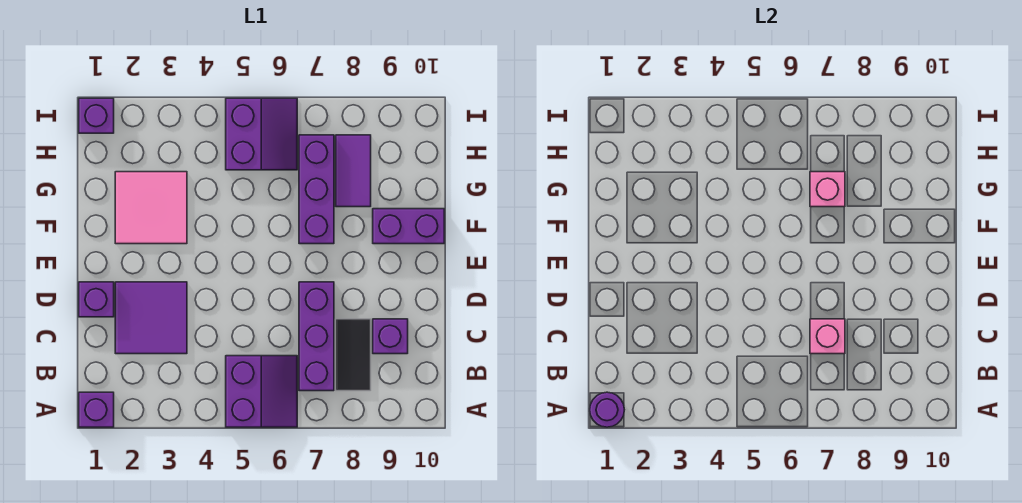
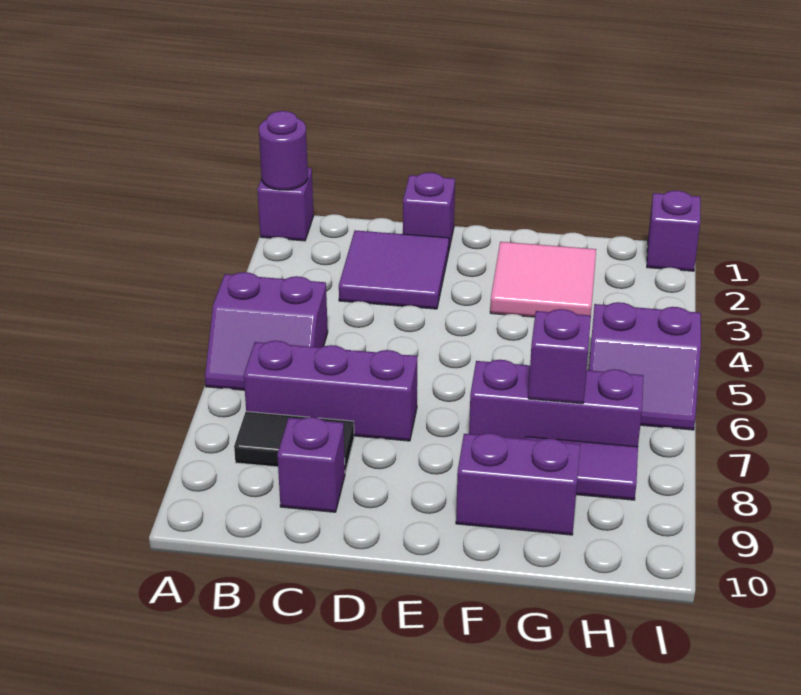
pink 1x1 brick [810,319,845,354] -> none
purple 1x2 brick [373,209,444,244] -> purple 1x2 brick turned to [456,433,580,535]
pink 1x1 brick [810,172,845,207] -> purple 1x1 brick [528,309,591,404]

